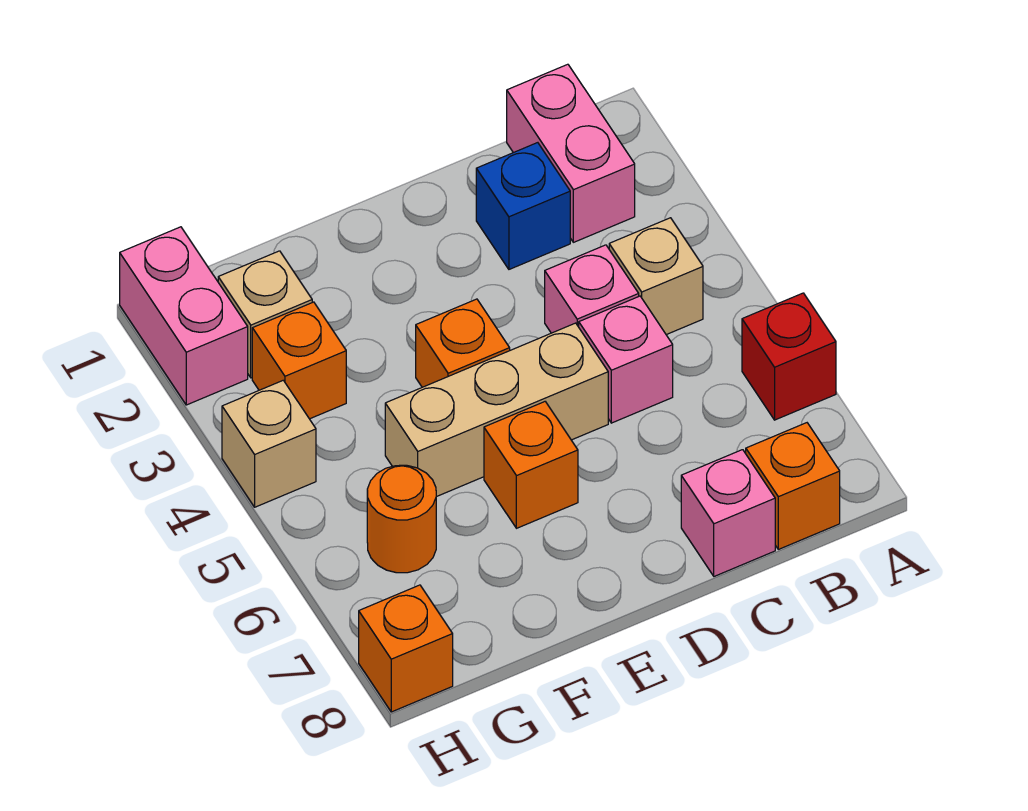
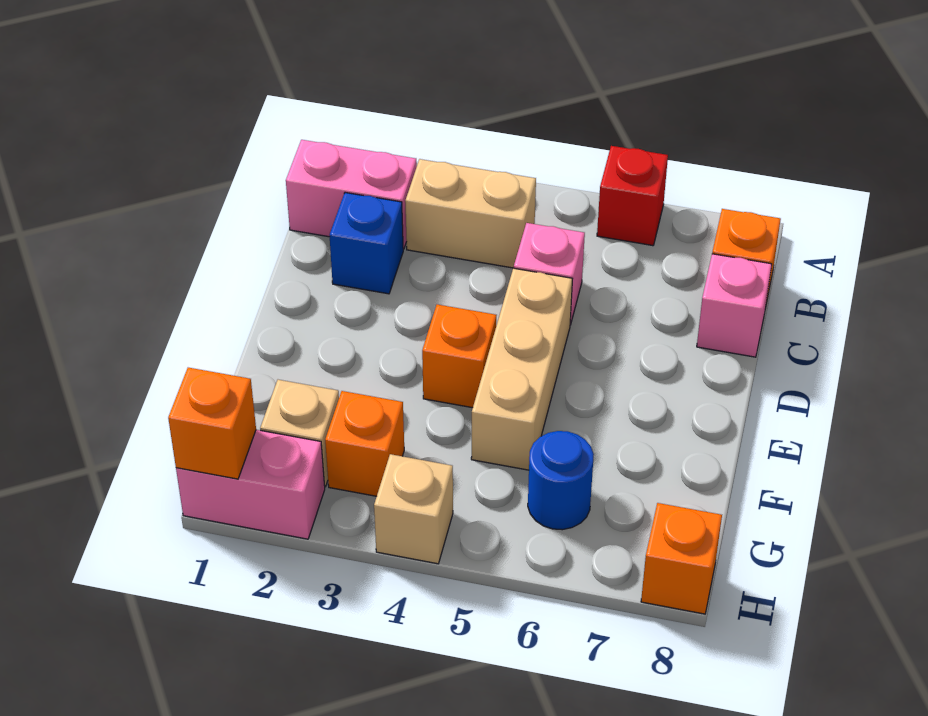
tan 1x1 brick [609,218,703,335] -> tan 1x2 brick [405,159,536,268]
pink 1x1 brick [545,245,639,333] -> none
orange 1x1 brick [484,402,578,528] -> orange 1x1 brick moved to [168,368,256,479]
orange 1x1 round brick [367,465,436,573] -> blue 1x1 round brick [528,431,594,530]

